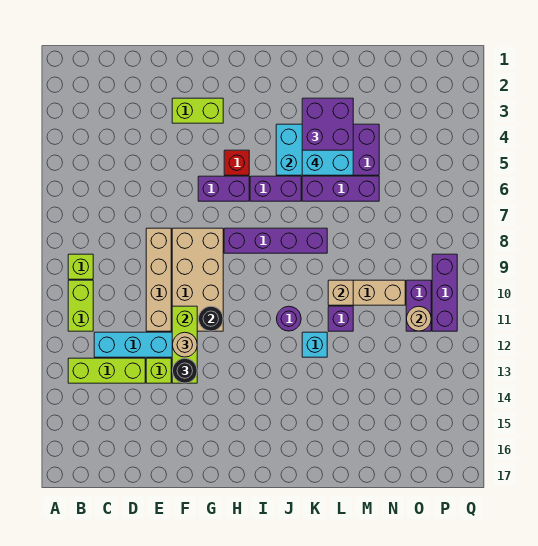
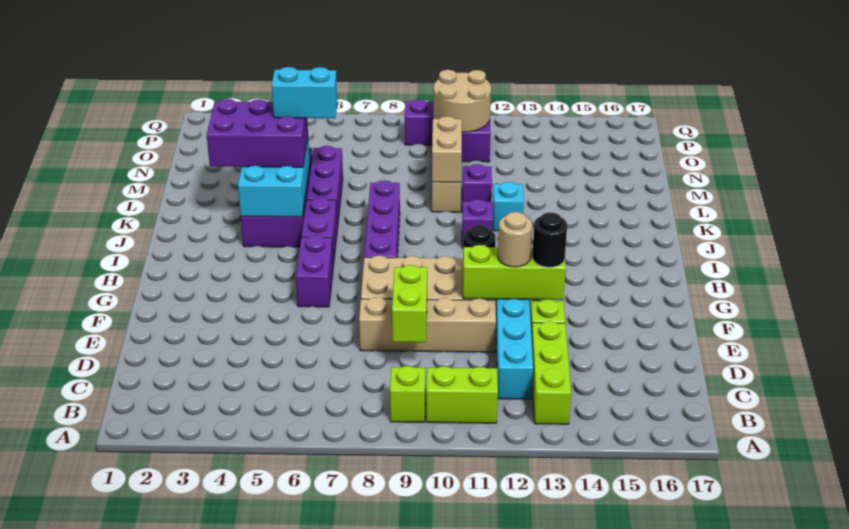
lime 1x2 brick [172,98,223,123] -> lime 1x2 brick moved to [392,265,427,343]
red 1x1 brick [224,150,249,175] -> none
purple 1x1 round brick [277,306,301,331] -> purple 1x1 brick [462,199,493,249]
cyan 1x2 brick [302,150,353,175] -> cyan 1x2 brick turned to [272,67,337,118]
tan 1x1 brick [328,280,353,305] -> tan 1x2 brick [432,116,462,182]
tan 1x1 round brick [406,306,431,331] -> tan 2x2 round brick [434,70,491,132]

